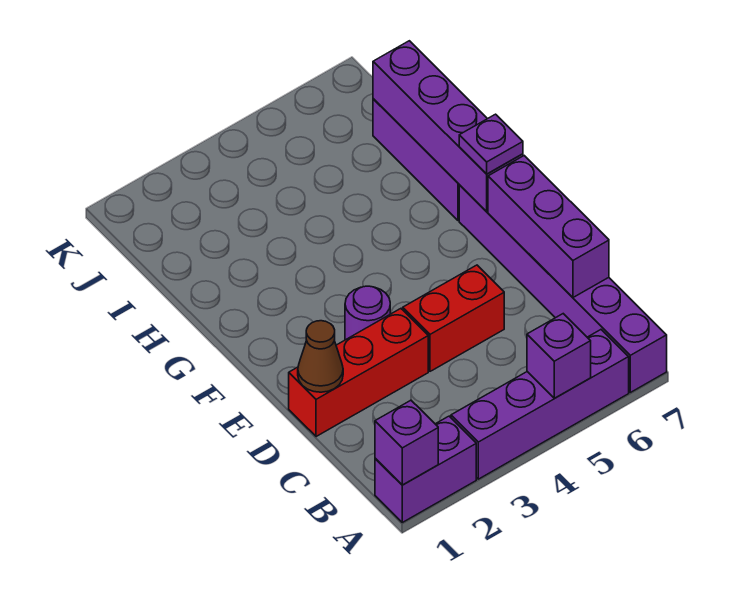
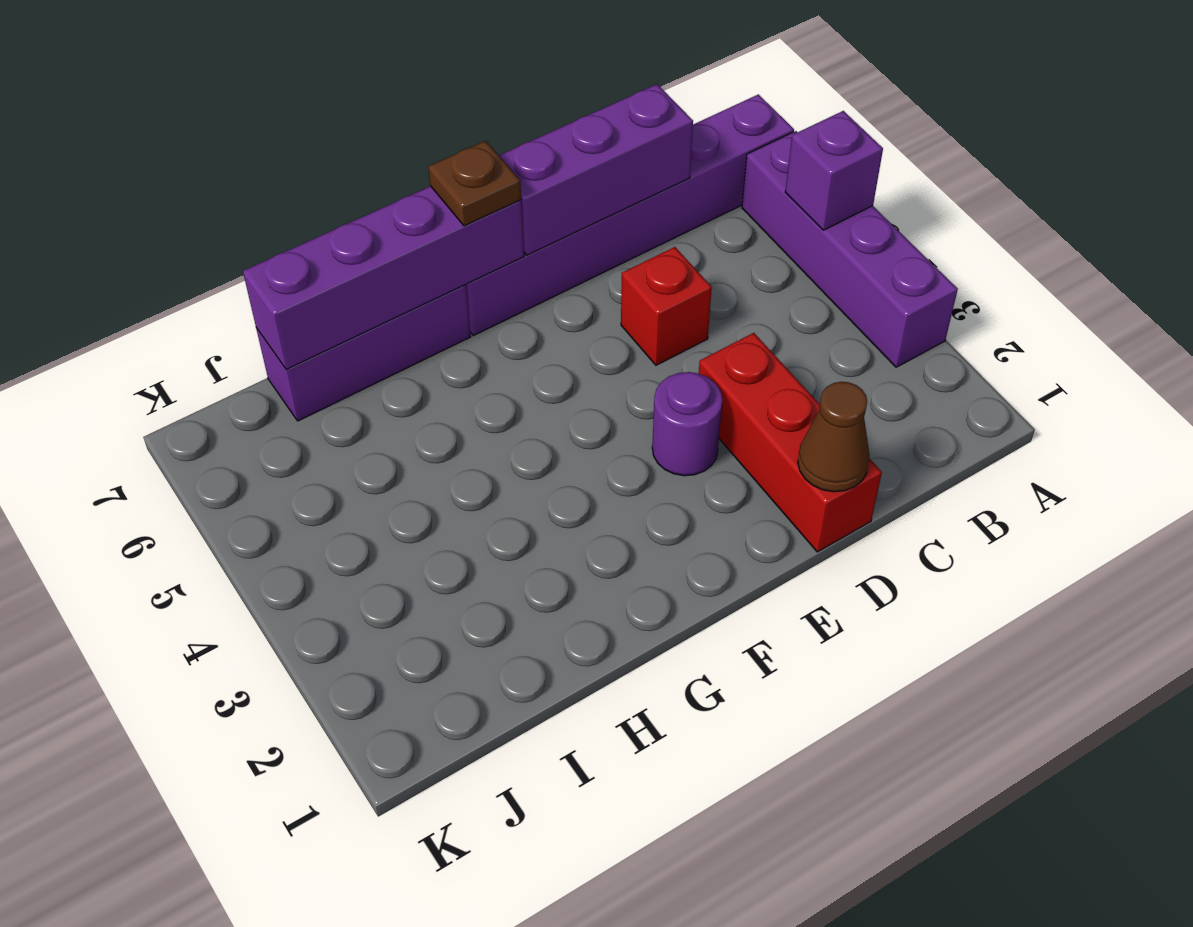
purple 1x2 brick [375,416,476,522] -> none
purple 1x1 brick [375,400,438,485] -> none
red 1x2 brick [403,265,504,371] -> red 1x1 brick [621,247,712,365]
purple 1x1 plate [459,114,523,174] -> brown 1x1 plate [428,141,521,226]

